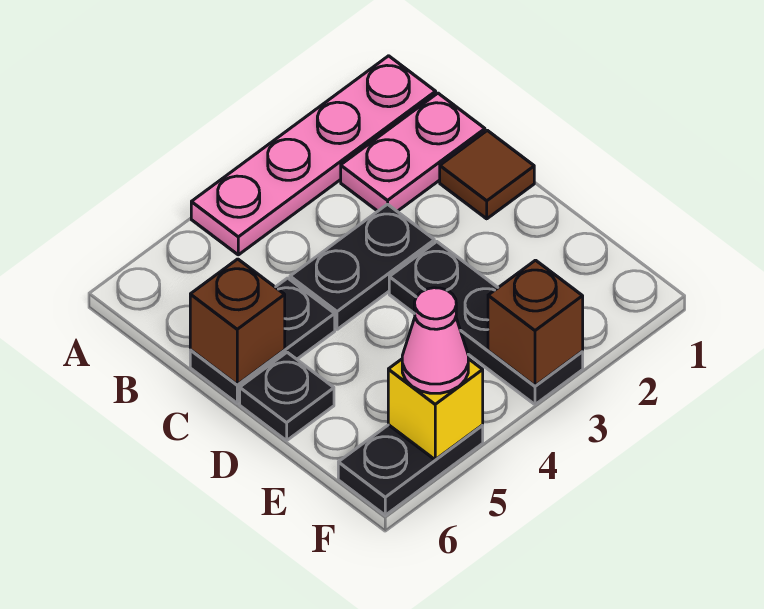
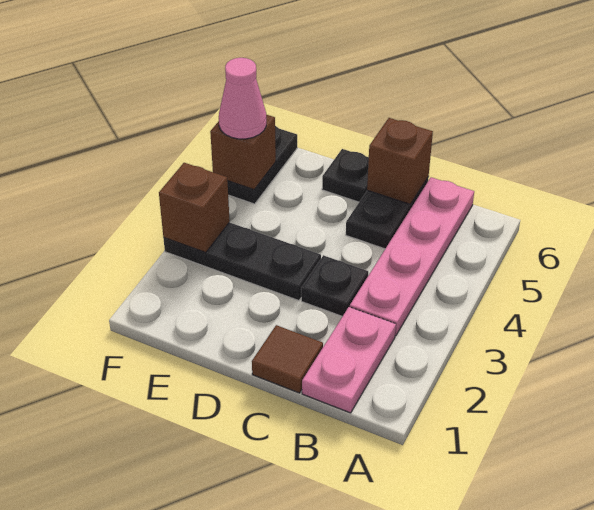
pink 1x4 plate [191,56,436,255] -> pink 1x4 plate moved to [350,177,474,336]
black 1x2 plate [290,204,434,329] -> black 1x1 plate [301,255,368,316]
yellow 1x1 brick [388,359,483,460] -> brown 1x1 brick [210,115,276,190]

